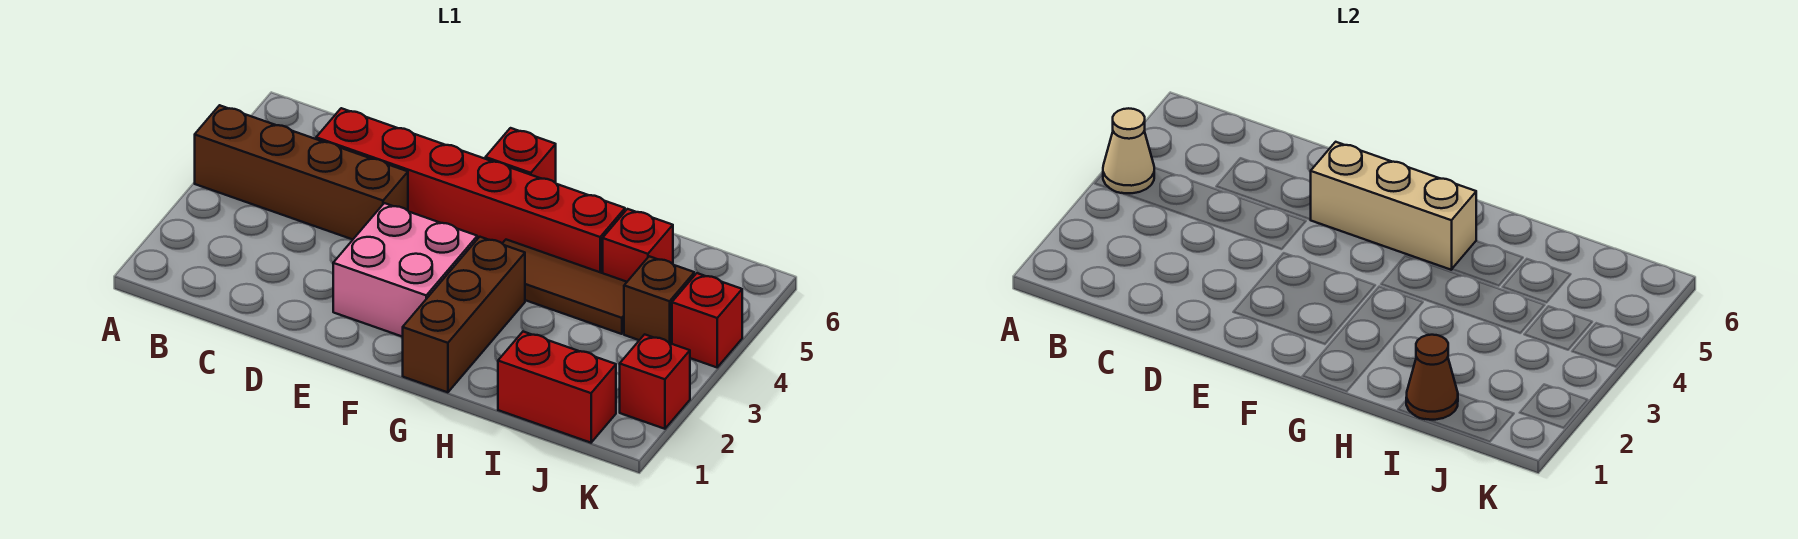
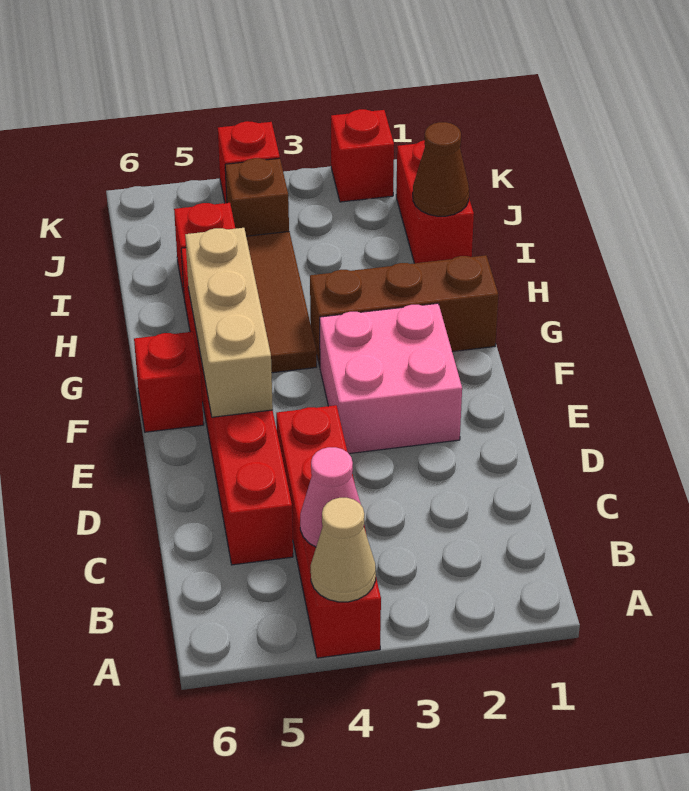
brown 1x4 brick [195,105,408,239] -> red 1x4 brick [276,405,381,658]
none -> pink 1x1 cone [300,447,361,547]

